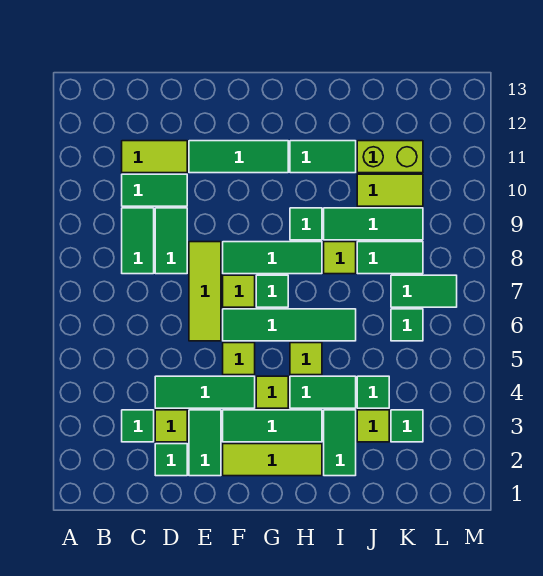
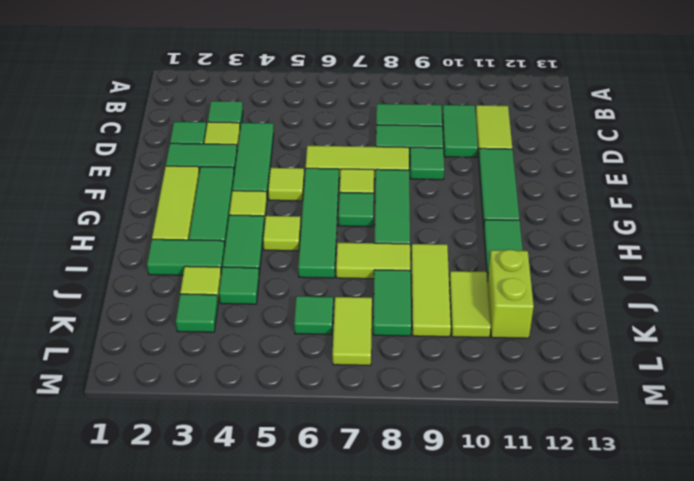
green 1x1 tile [290,208,322,240] -> green 1x1 tile moved to [410,147,444,180]
lime 1x1 tile [324,242,356,274] -> lime 1x2 tile [336,243,410,279]
green 1x3 tile [324,208,423,240] -> lime 1x3 tile [411,244,451,337]
green 1x2 tile [391,275,457,307] -> lime 1x2 tile [333,297,372,365]

